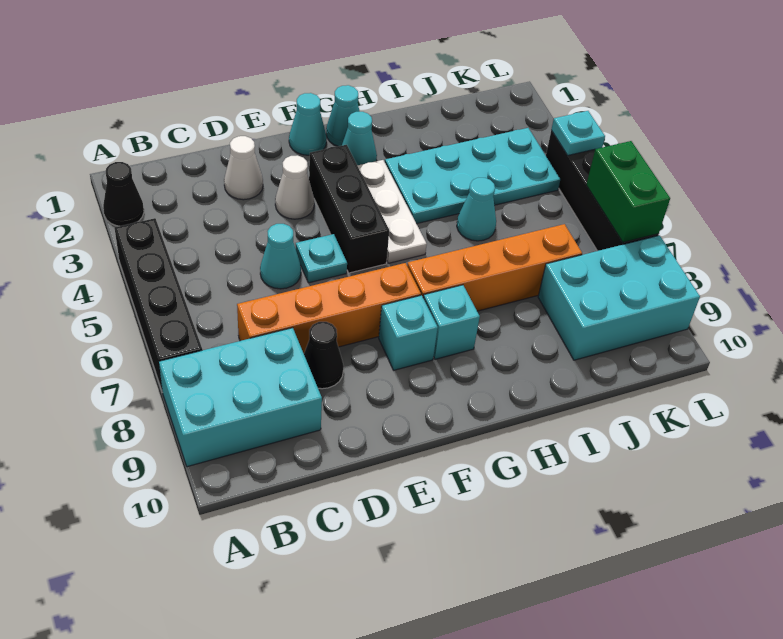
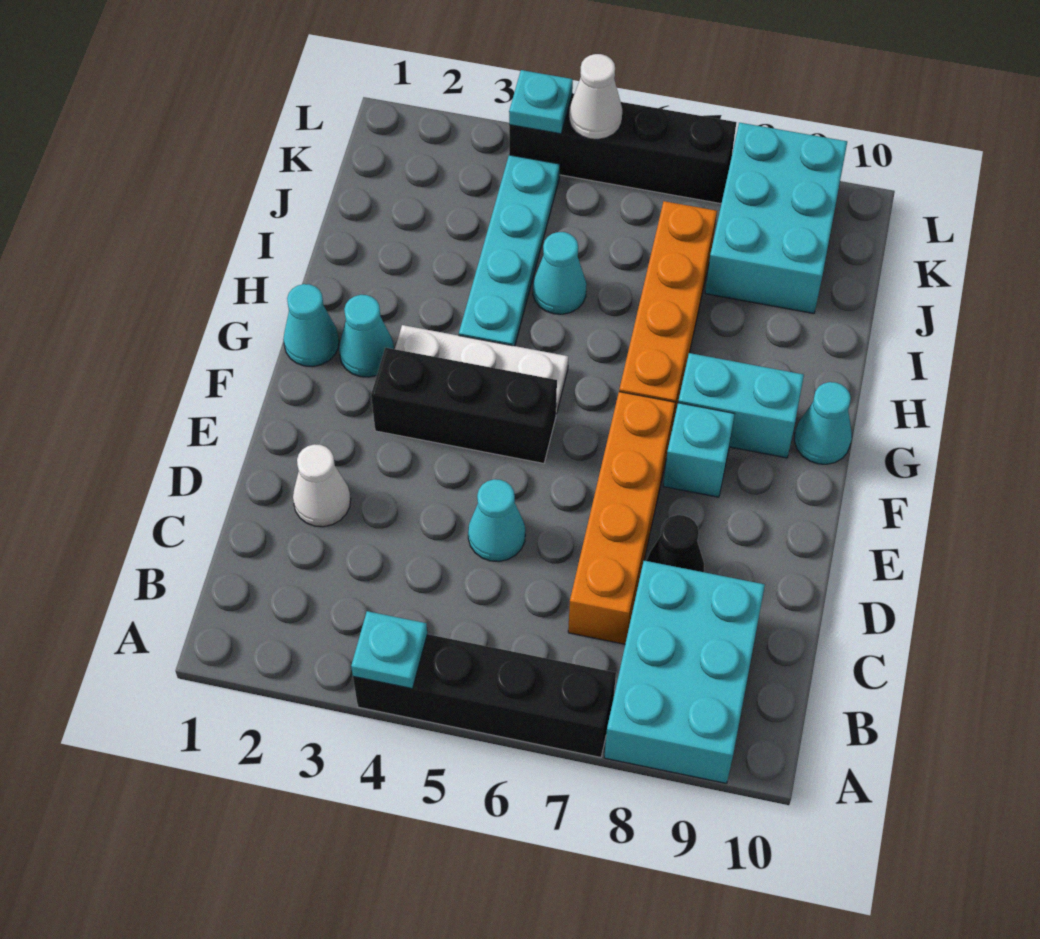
black 1x1 cone [103,162,144,226] -> none
white 1x1 cone [275,155,314,219] -> white 1x1 cone moved to [569,54,622,139]
cyan 1x1 plate [296,234,347,283] -> cyan 1x1 plate moved to [351,611,427,689]
cyan 1x1 cone [289,93,327,155] -> cyan 1x1 cone moved to [795,382,852,464]
cyan 1x1 brick [423,285,480,359] -> cyan 1x2 brick [678,353,804,458]
cyan 2x4 plate [385,128,560,224] -> cyan 1x4 plate [459,155,560,346]
green 1x2 brick [586,141,670,243] -> none

